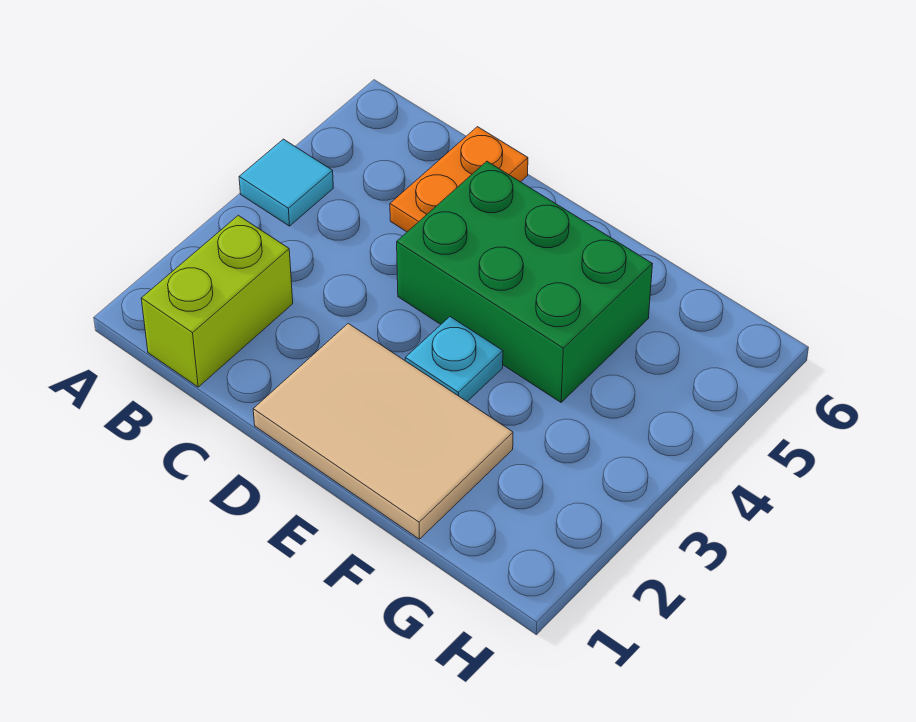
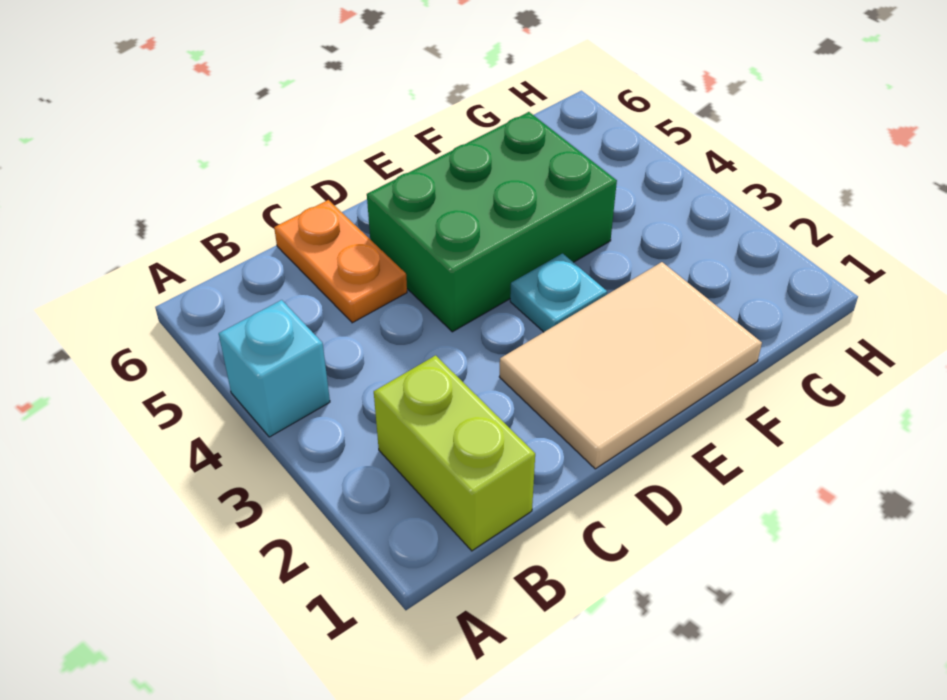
cyan 1x1 tile [239,139,333,226] -> cyan 1x1 brick [219,300,330,437]

